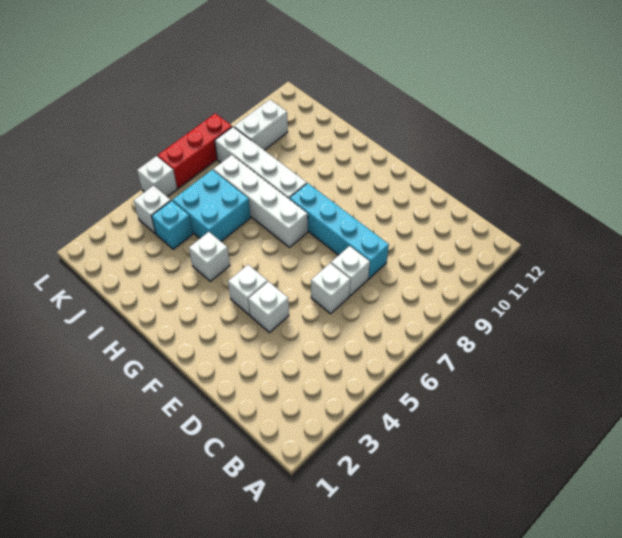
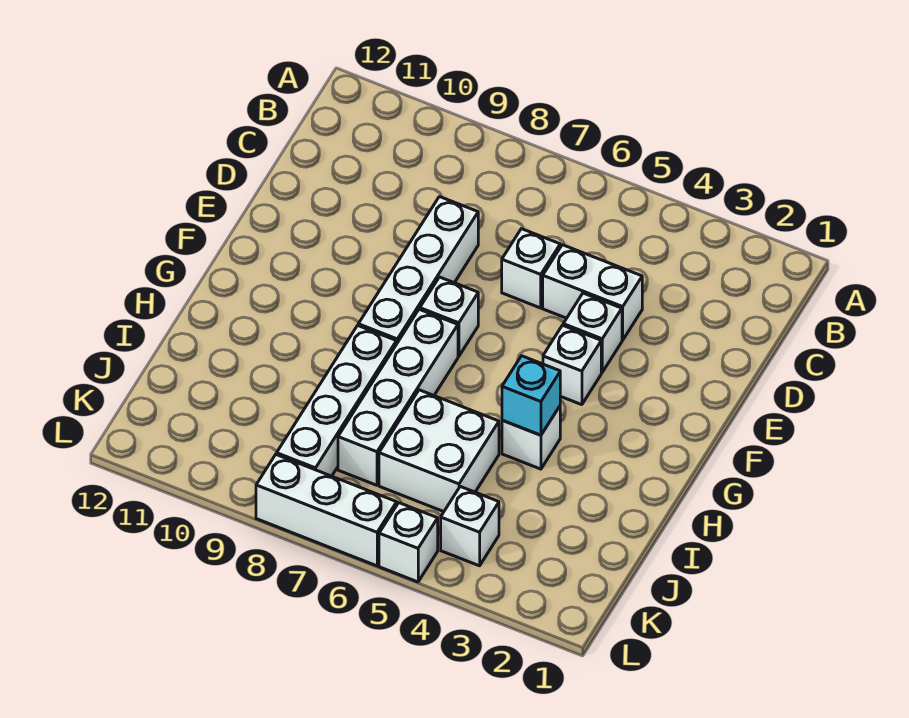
white 1x1 brick [331,246,370,296] -> white 1x1 brick moved to [420,277,478,356]
cyan 1x4 brick [290,183,389,279] -> white 1x4 brick [358,197,478,344]
cyan 2x2 brick [173,170,251,241] -> white 2x2 brick [379,390,499,512]
cyan 1x1 brick [152,201,193,249] -> cyan 1x1 brick moved to [502,356,560,435]
white 1x2 brick [234,100,288,150] -> white 1x2 brick moved to [543,245,642,340]
red 1x3 brick [158,113,232,188] -> white 1x3 brick [256,455,397,566]

